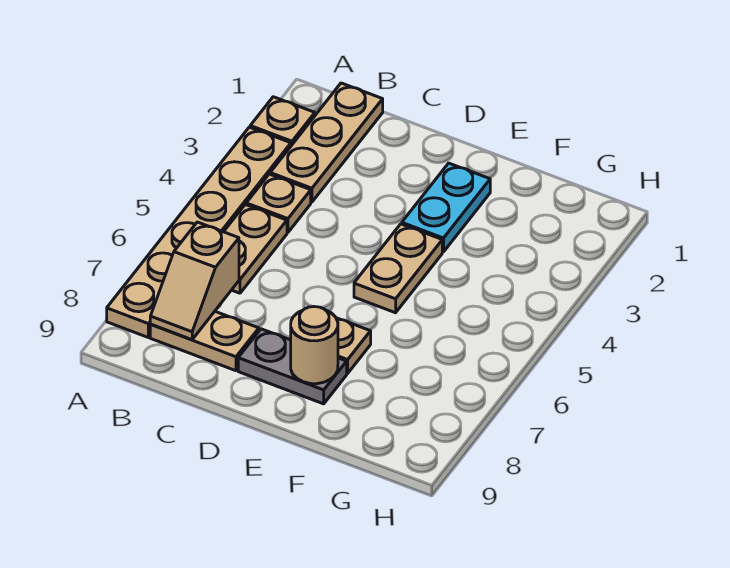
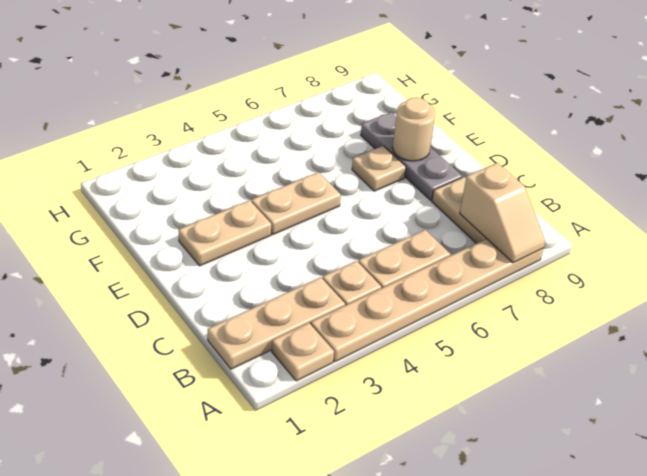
tan 1x2 slope [150,222,239,340] -> tan 1x2 slope turned to [460,163,545,263]
grey 1x2 plate [238,329,347,404] -> grey 1x3 plate [361,112,462,200]
cyan 1x2 plate [402,163,490,252] -> tan 1x2 plate [178,200,271,266]

